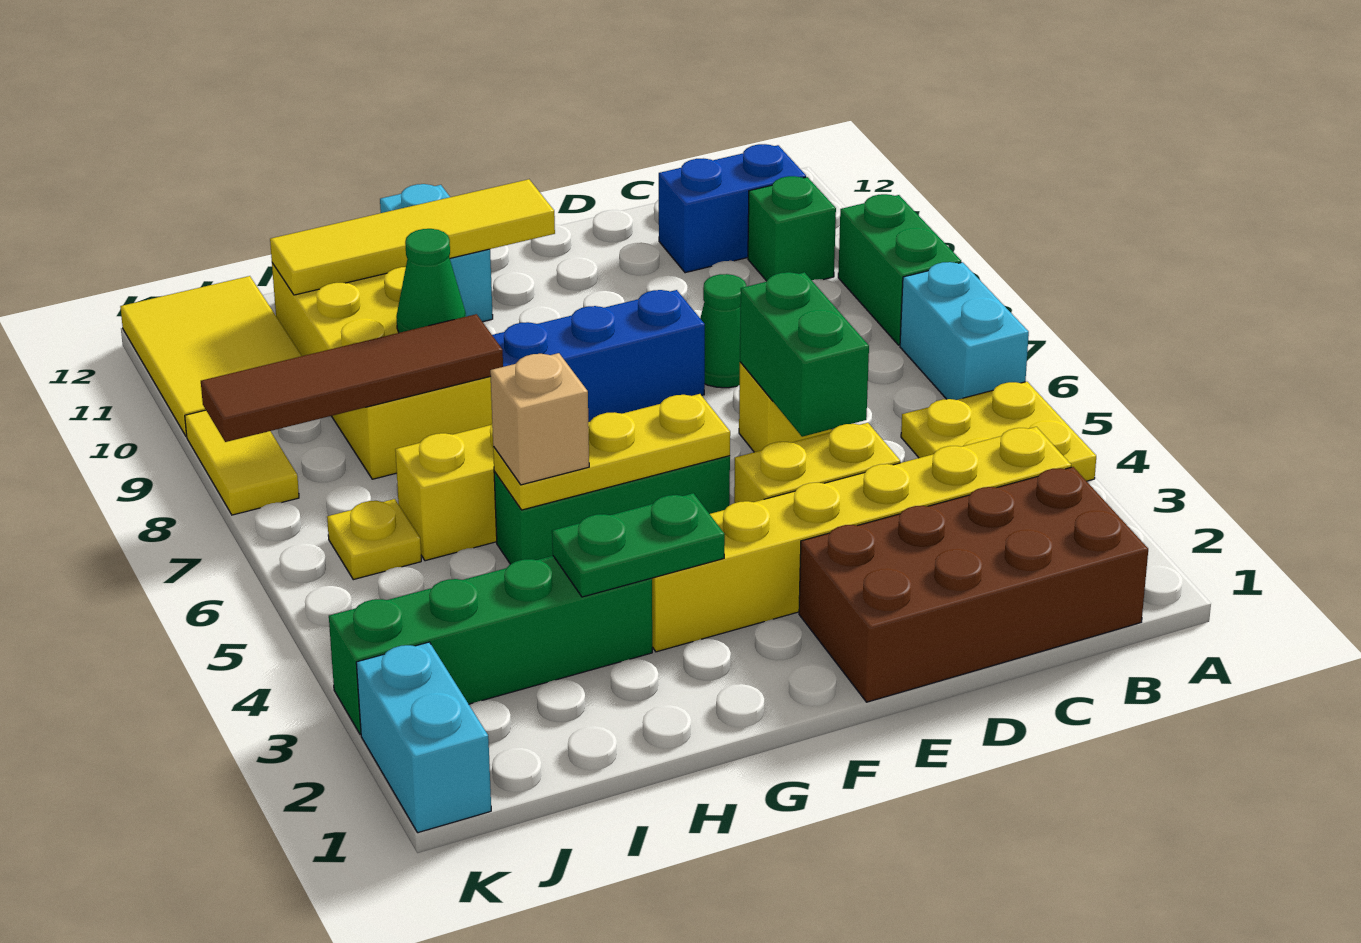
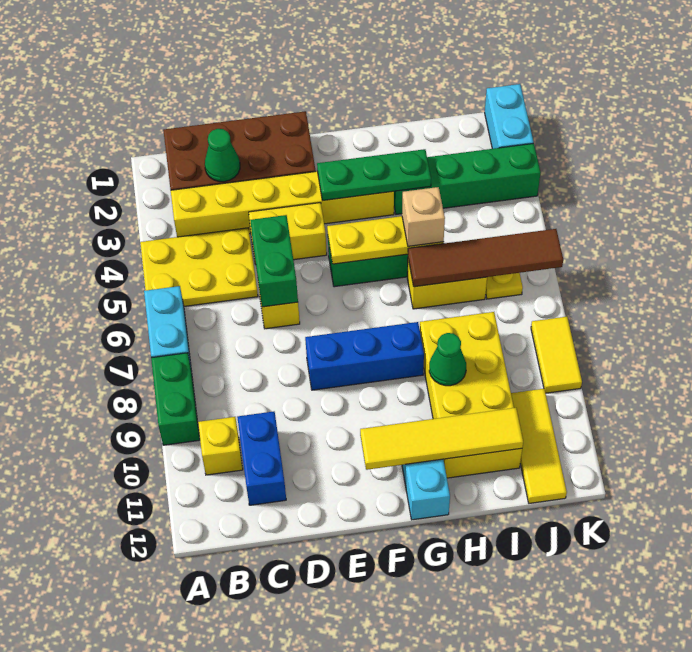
yellow 2x2 plate [901,382,1096,481] -> yellow 2x3 plate [140,228,258,306]
green 1x1 brick [748,176,836,281] -> yellow 1x1 brick [198,417,243,475]
blue 1x2 brick [659,144,806,273] -> blue 1x2 brick turned to [237,412,286,505]
green 1x1 cone [700,274,746,388] -> green 1x1 cone moved to [205,129,240,182]
green 1x2 plate [552,493,725,597] -> green 1x3 plate [317,149,431,201]
brown 1x4 tile [201,314,503,442] -> brown 1x4 tile moved to [408,229,563,287]
yellow 2x3 tile [120,276,302,436] -> yellow 1x3 tile [511,389,567,503]

